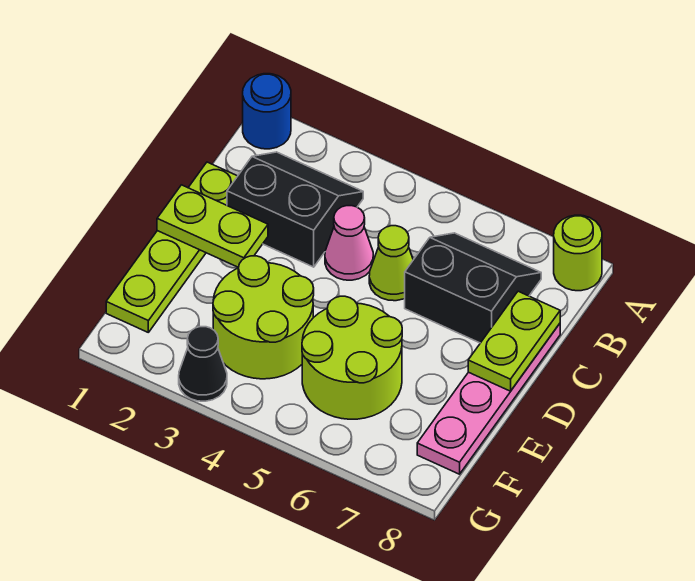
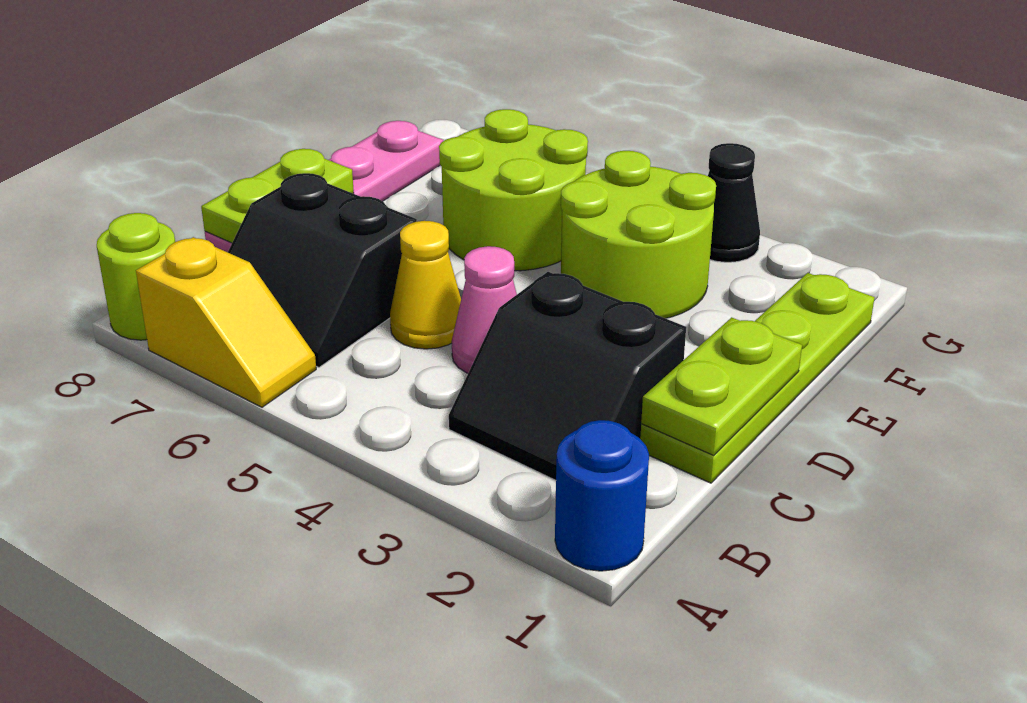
none -> yellow 1x2 slope [136,237,316,407]
lime 1x1 cone [369,226,413,301] -> yellow 1x1 cone [390,221,461,349]
lime 1x2 plate [157,185,268,267] -> lime 1x2 plate turned to [641,317,802,455]

